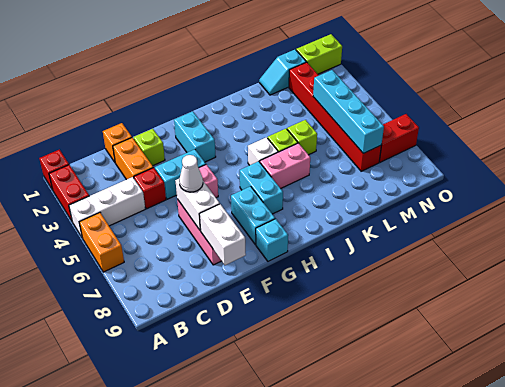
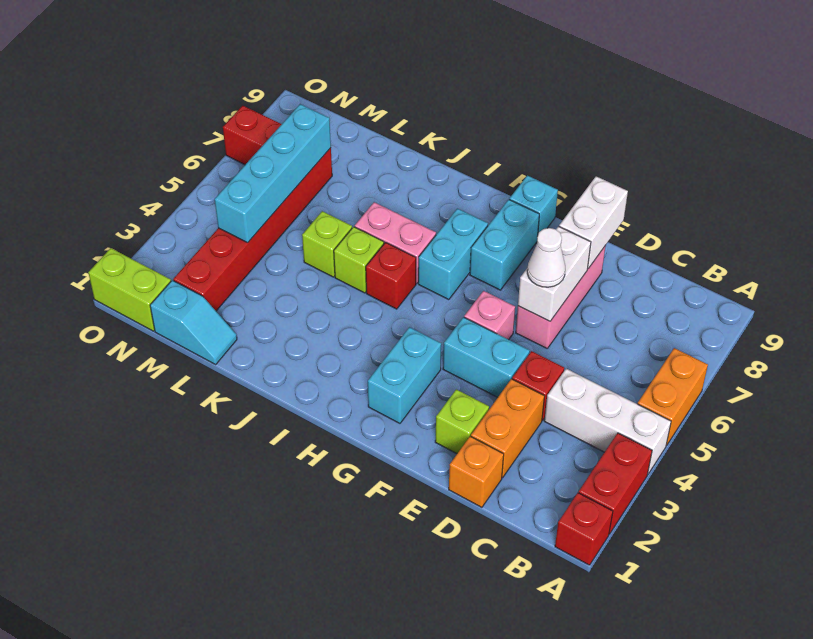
white 1x1 brick [248,137,278,165] -> red 1x1 brick [366,243,416,309]

